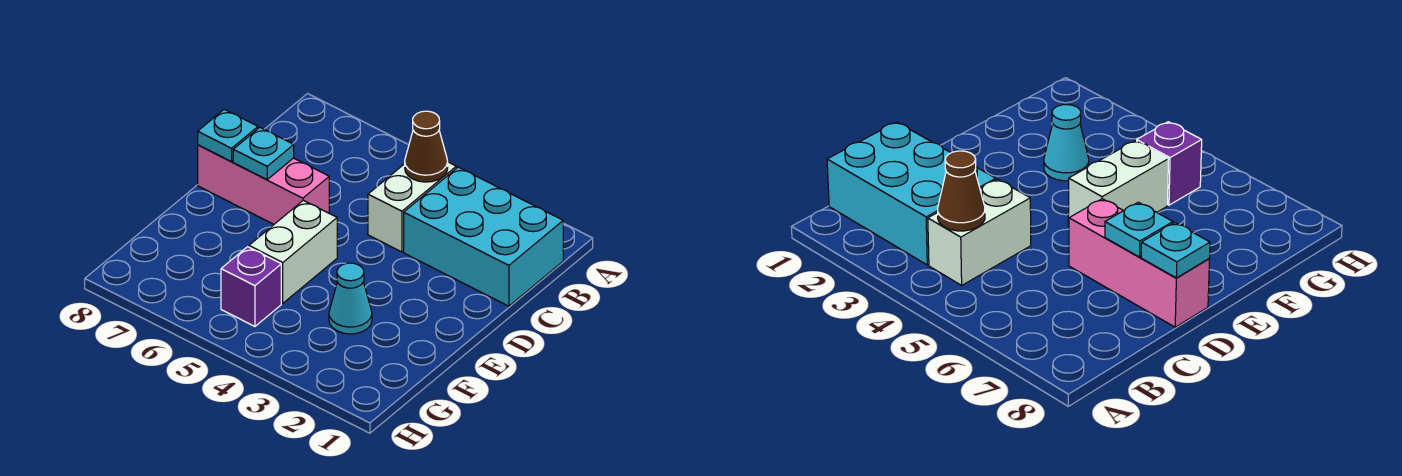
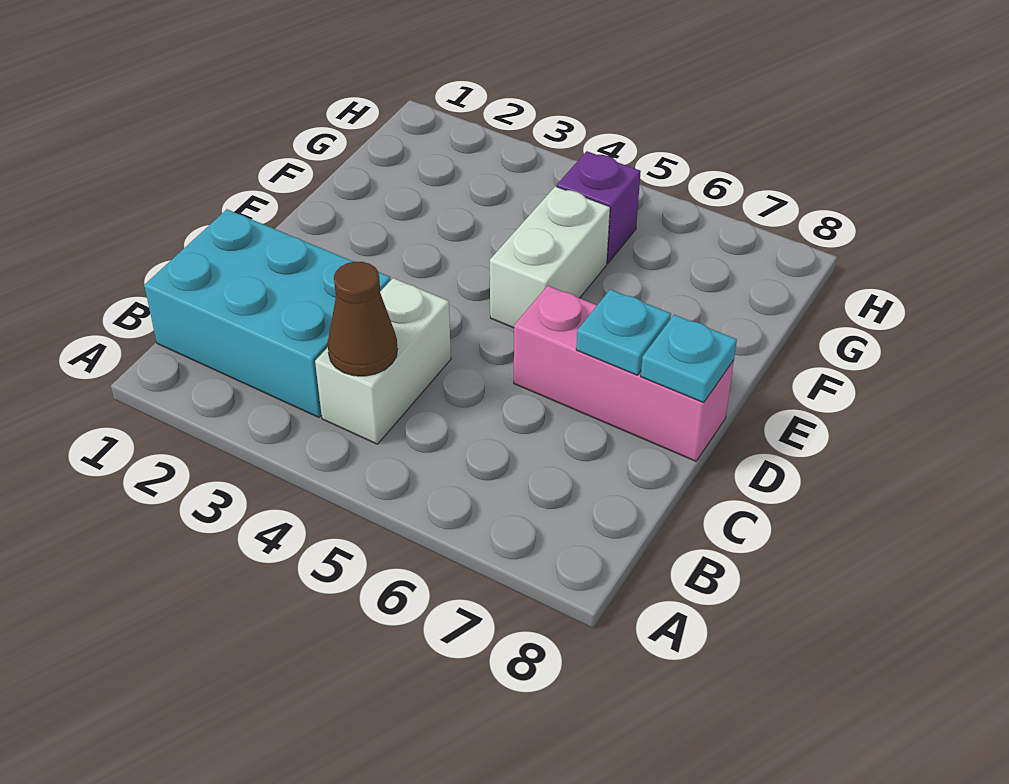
cyan 1x1 cone [329,263,372,334] -> none

